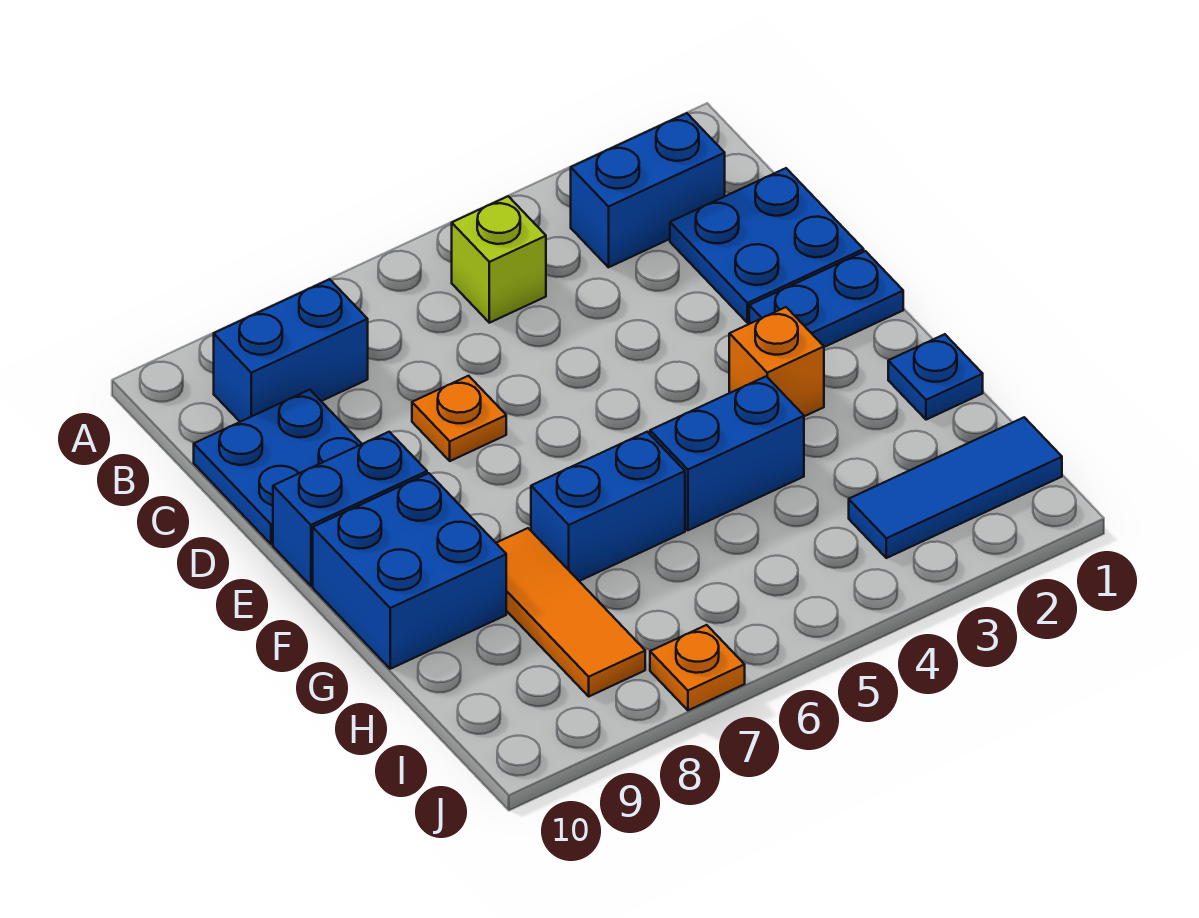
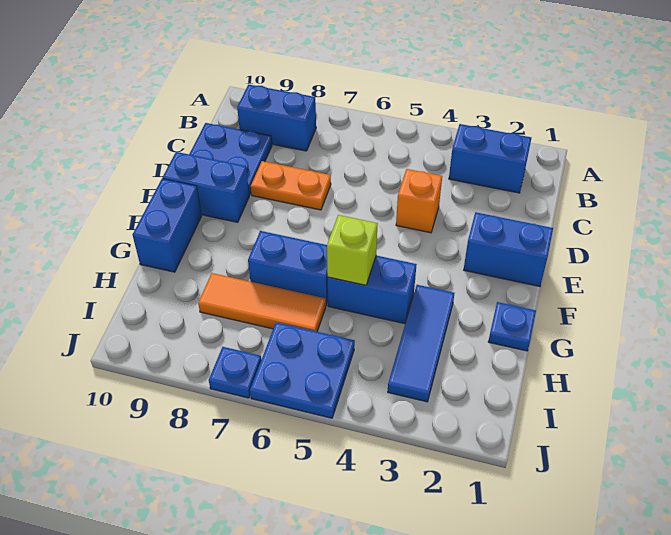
lime 1x1 brick [452,196,546,323] -> lime 1x1 brick moved to [327,215,378,285]
blue 2x2 plate [670,168,864,323] -> blue 2x2 plate moved to [250,322,355,418]
orange 1x1 plate [412,376,506,461] -> orange 1x2 plate [251,161,331,210]
blue 1x2 plate [749,251,903,347] -> blue 1x2 brick [464,212,553,286]
orange 1x1 brick [729,307,824,416] -> orange 1x1 brick moved to [396,169,442,233]
blue 2x2 brick [313,473,506,669] -> blue 1x2 brick [133,179,202,272]
orange 1x3 tile [496,528,645,696] -> orange 1x3 tile turned to [198,273,326,332]
blue 1x3 tile [849,417,1062,558] -> blue 1x3 tile turned to [388,285,454,402]
orange 1x1 plate [650,625,745,710] -> blue 1x1 plate [209,347,261,398]

